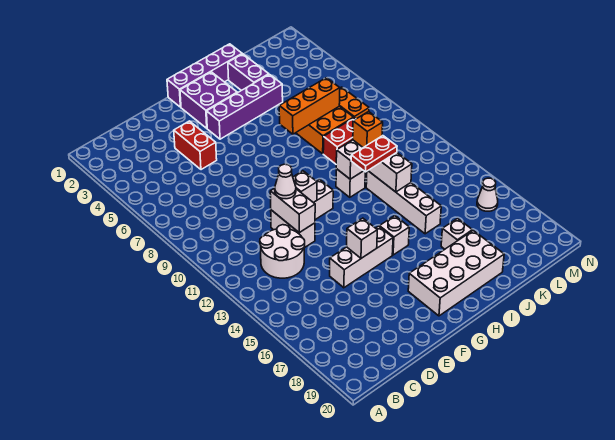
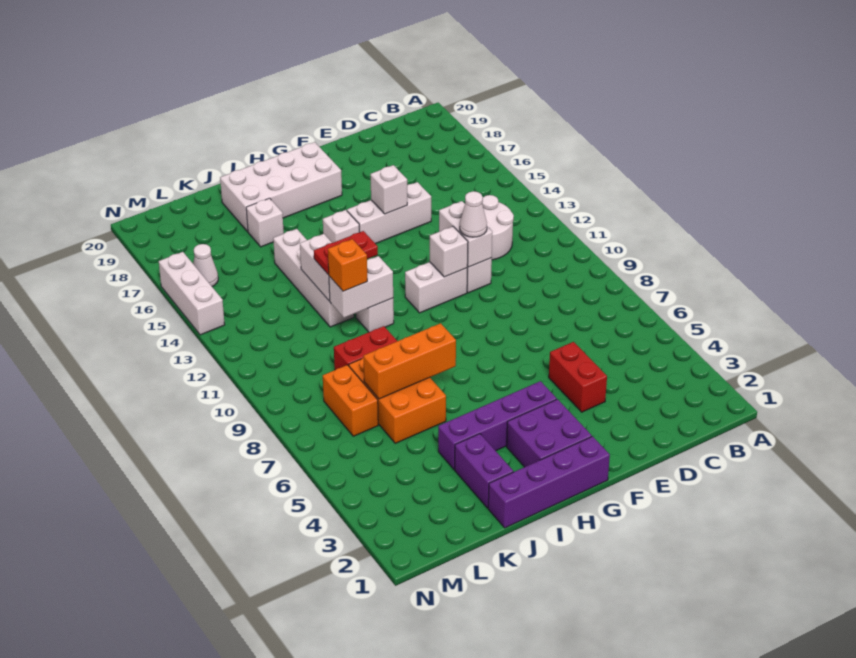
none -> white 1x3 brick [159,252,225,335]

